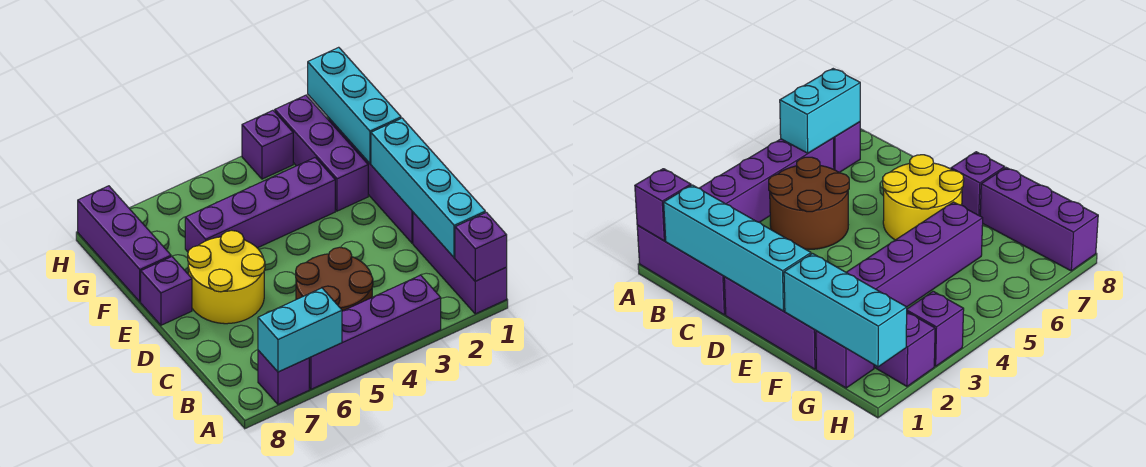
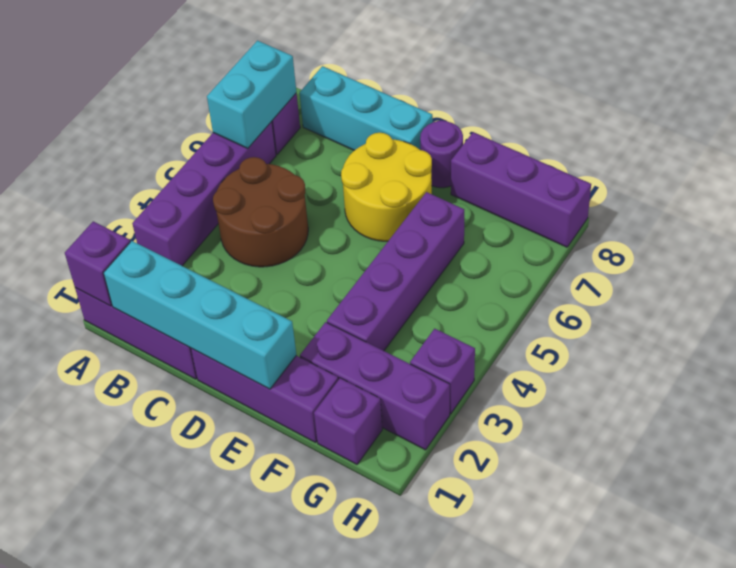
purple 1x1 brick [141,257,192,325] -> purple 1x1 round brick [420,120,463,188]
cyan 1x3 brick [308,47,401,163] -> cyan 1x3 brick moved to [300,66,433,151]

